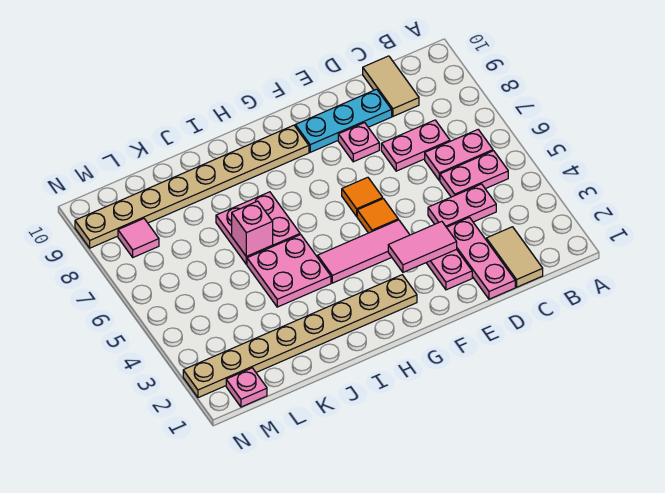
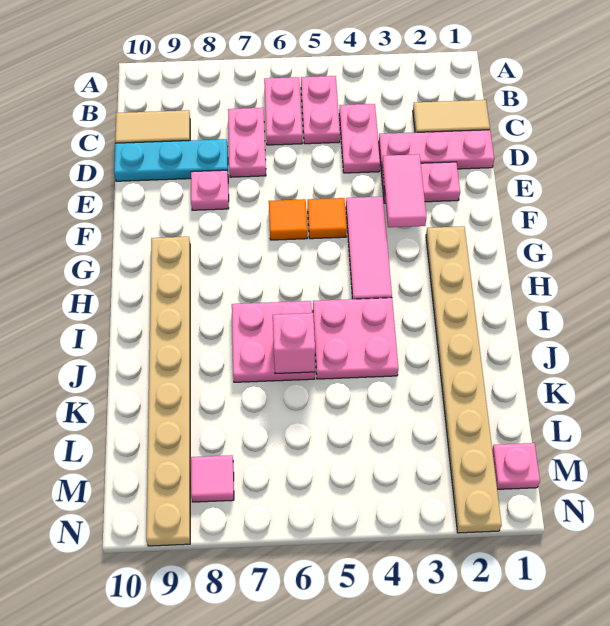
cyan 1x3 plate [295,89,392,152] -> cyan 1x3 plate turned to [114,139,228,181]

